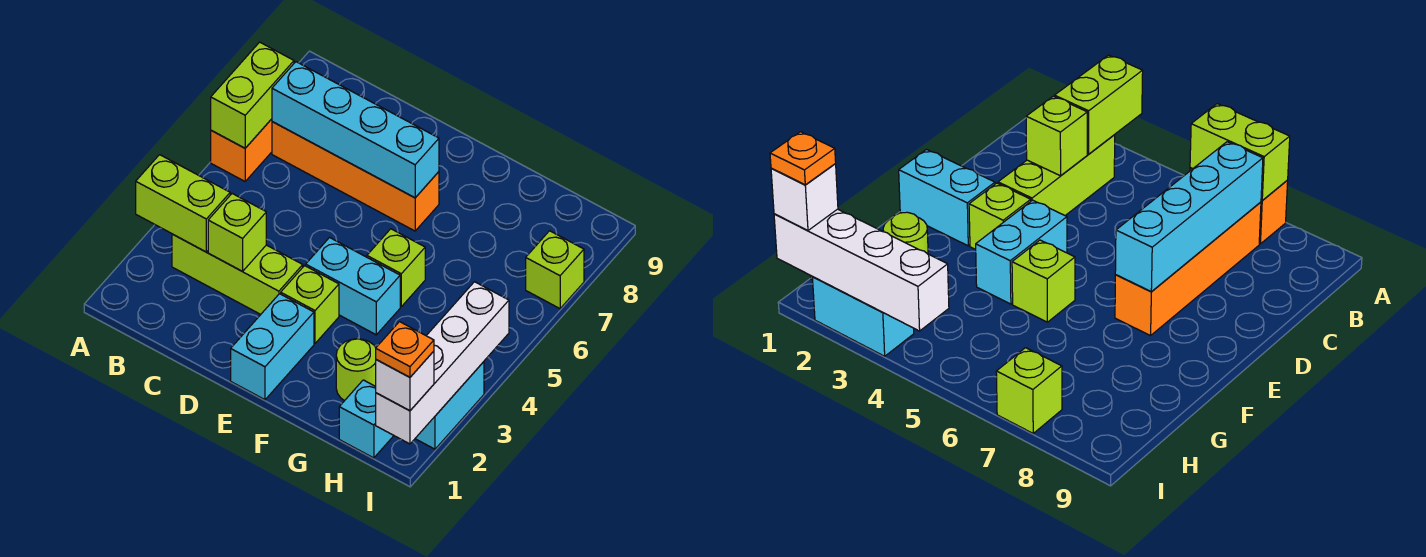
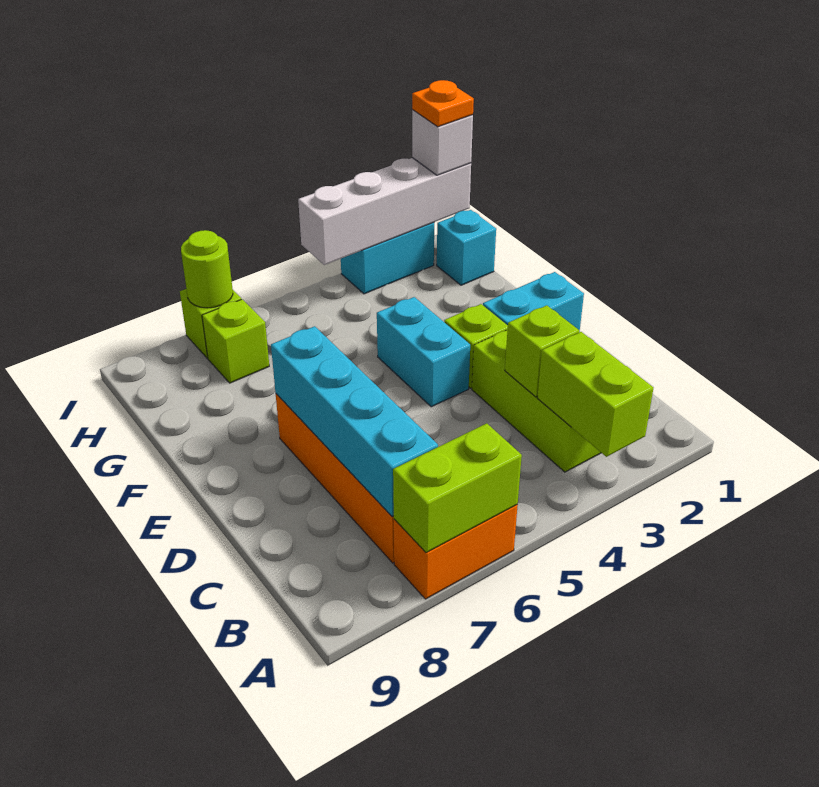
lime 1x1 brick [367,229,425,306] -> lime 1x1 brick moved to [202,299,269,383]
lime 1x1 round brick [336,339,376,401] -> lime 1x1 round brick moved to [181,230,233,308]

